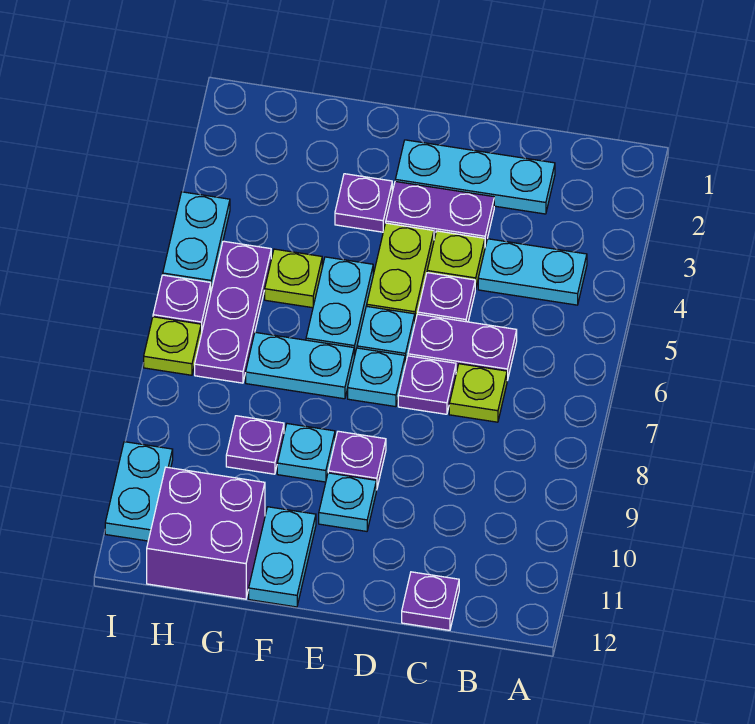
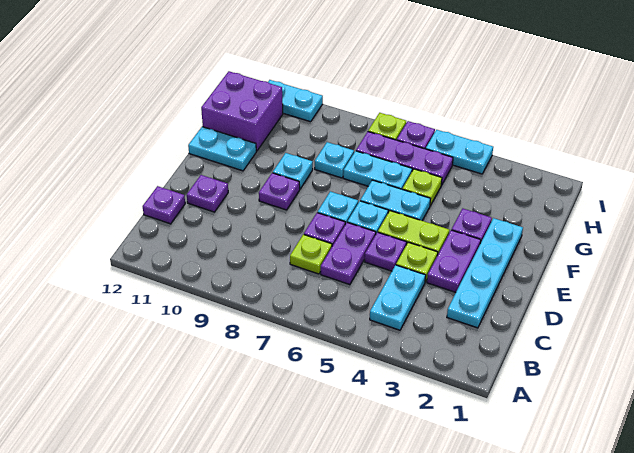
cyan 1x3 plate [395,140,555,214] -> cyan 1x4 plate [447,218,523,328]
cyan 1x1 plate [319,473,376,531] -> cyan 1x1 plate moved to [315,142,354,178]
cyan 1x2 plate [246,332,354,399] -> cyan 1x2 plate turned to [343,151,412,189]
purple 1x1 plate [226,416,284,474] -> purple 1x1 plate moved to [187,175,228,212]

